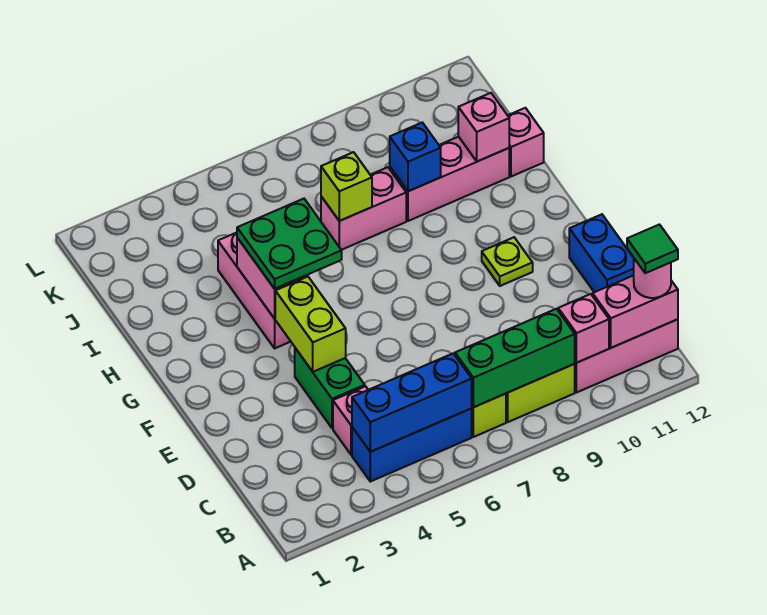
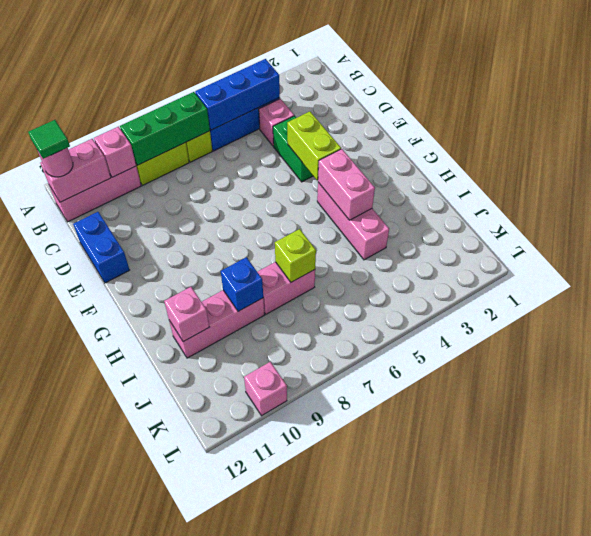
lime 1x1 plate [482,237,533,286] -> none
green 2x2 plate [237,199,342,289] -> none
pink 1x1 brick [508,108,544,177] -> pink 1x1 brick moved to [244,362,287,416]

